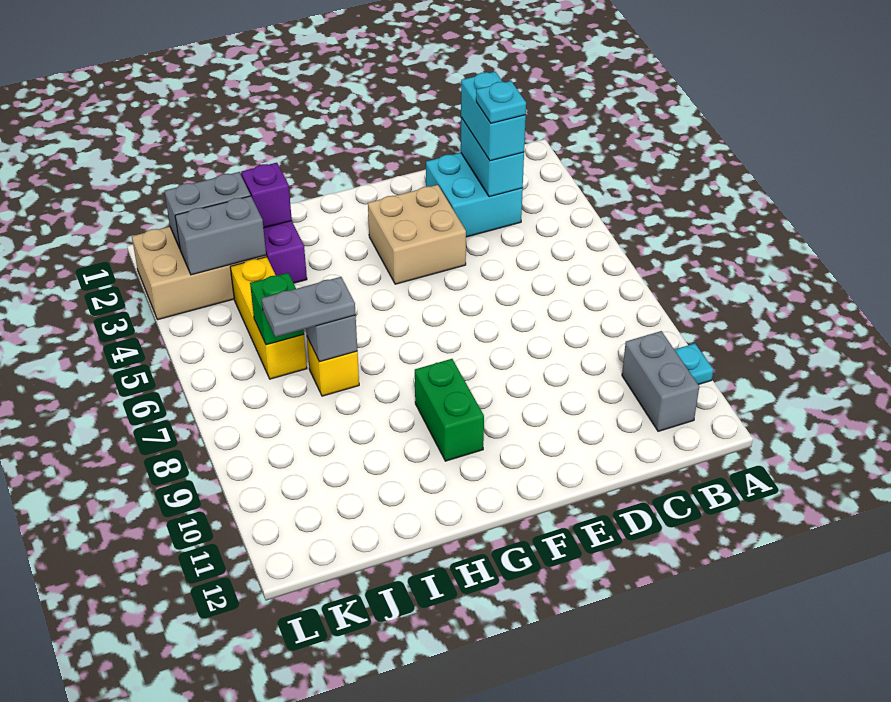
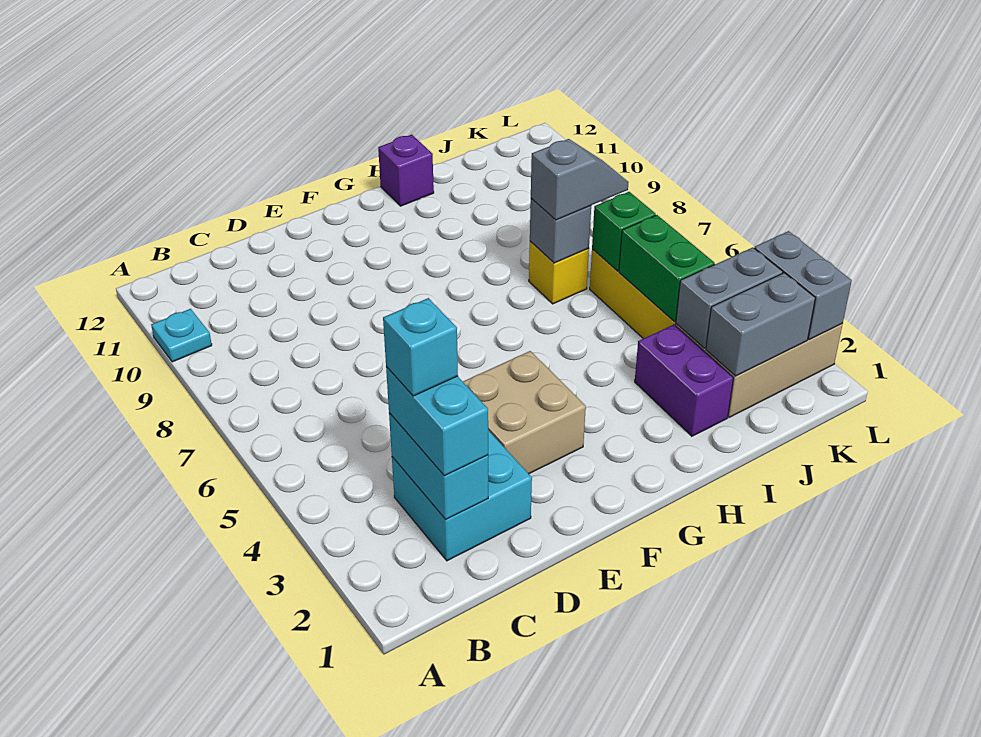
grey 1x2 brick [622,331,699,431] -> grey 1x2 brick moved to [754,231,852,340]
cyan 1x1 plate [476,81,526,123] -> cyan 1x1 brick [383,298,458,396]
green 1x2 brick [415,359,484,461] -> green 1x2 brick moved to [619,215,715,322]
purple 1x1 brick [241,163,292,228] -> purple 1x1 brick moved to [378,135,434,206]
grey 1x2 plate [261,277,356,337] -> grey 1x2 slope [531,139,629,220]

